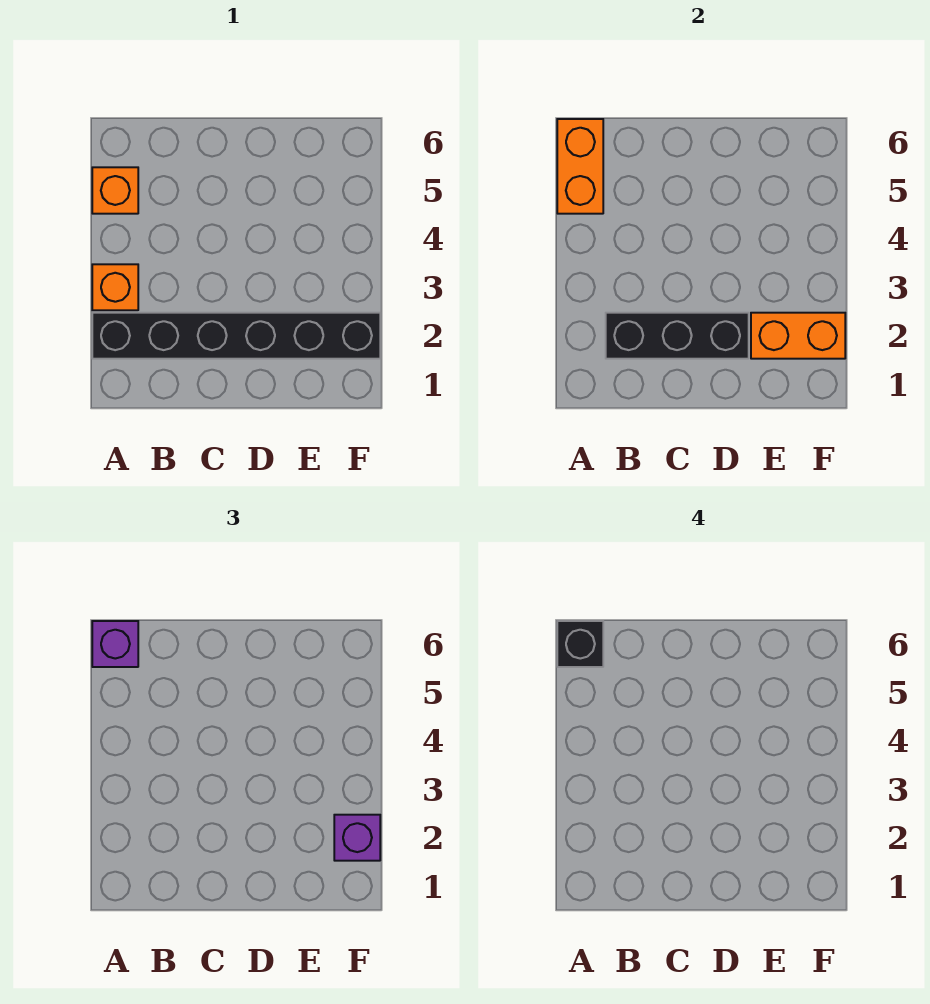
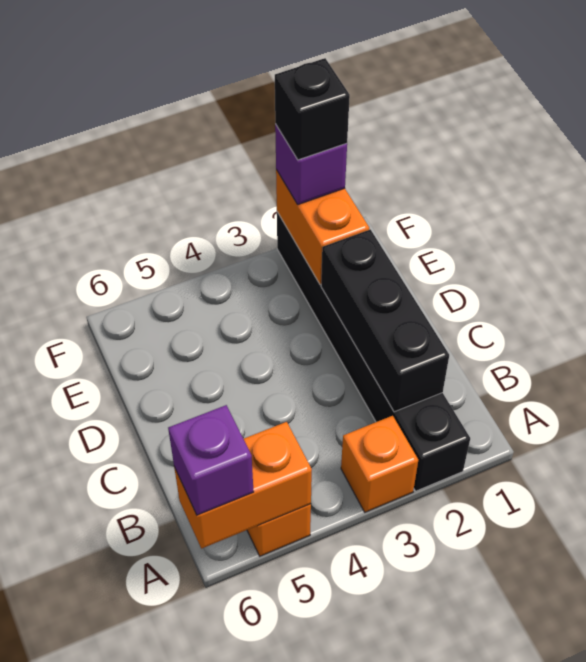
black 1x1 brick [557,621,603,667] -> black 1x1 brick moved to [275,58,350,160]

